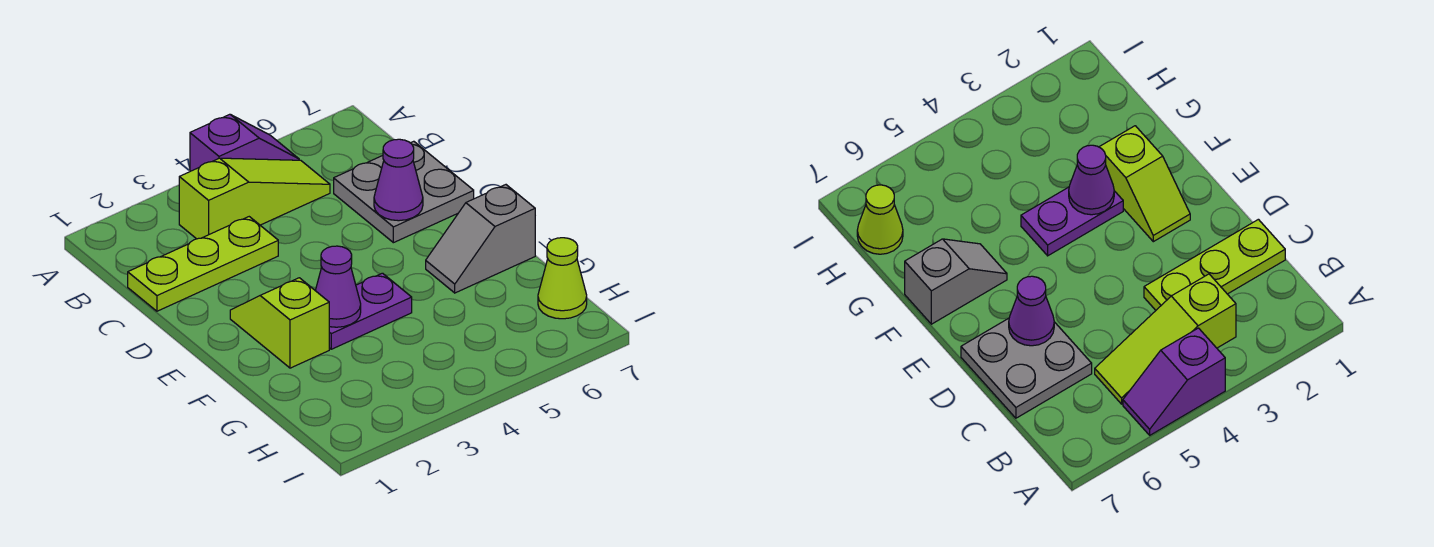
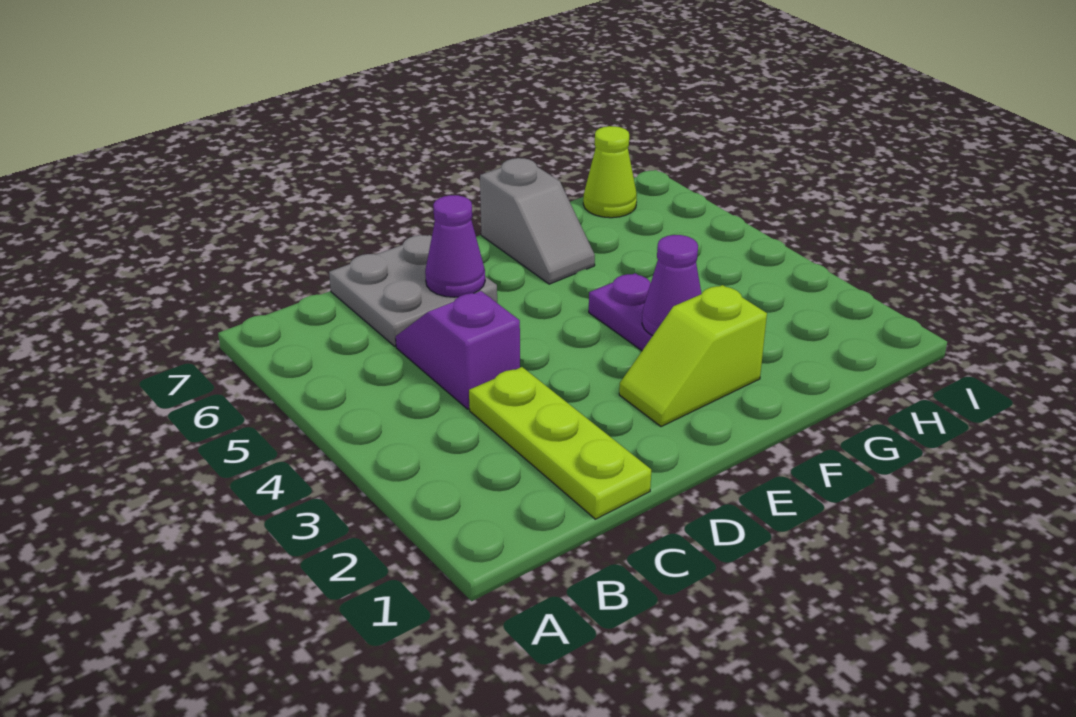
purple 1x2 slope [190,114,299,171] -> purple 1x2 slope moved to [396,291,520,409]
lime 1x3 slope [179,158,330,239] -> none

